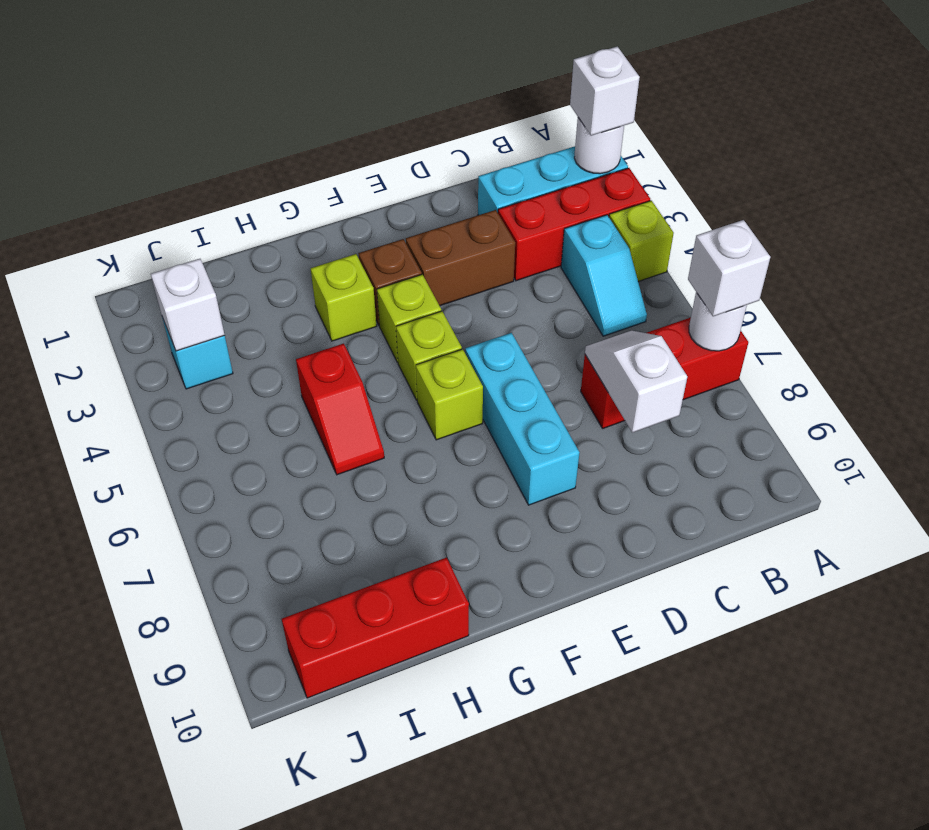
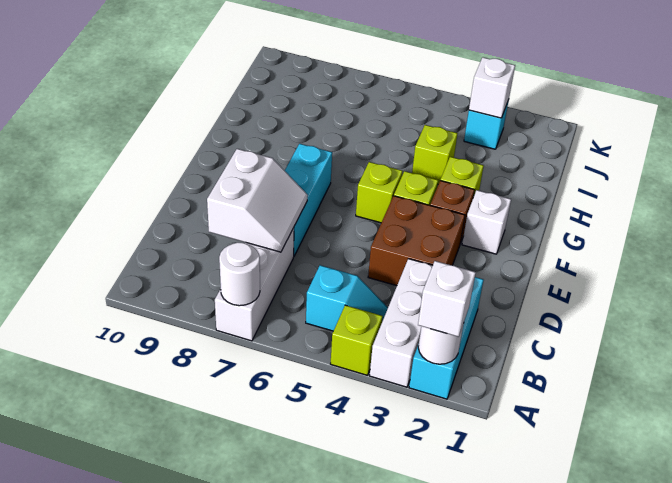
red 1x3 brick [498,168,650,281] -> white 1x3 brick [370,259,433,387]
red 1x3 brick [581,317,748,428] -> white 1x3 brick [215,228,294,341]
white 1x1 brick [688,220,770,316] -> white 1x1 brick moved to [462,190,511,254]
cyan 1x2 slope [561,215,647,336] -> cyan 1x2 slope turned to [306,265,388,331]
white 1x2 slope [585,331,687,433] -> white 2x2 slope [207,149,308,252]
brown 1x2 brick [406,210,515,306] -> brown 2x2 brick [368,196,465,286]
cyan 1x3 brick [465,333,580,505] -> cyan 1x3 brick turned to [285,144,332,256]
lime 1x1 brick [416,349,483,440] -> lime 1x1 brick moved to [412,125,458,184]
red 1x2 slope [296,343,384,475] -> none
red 1x3 brick [282,557,469,698] -> none

